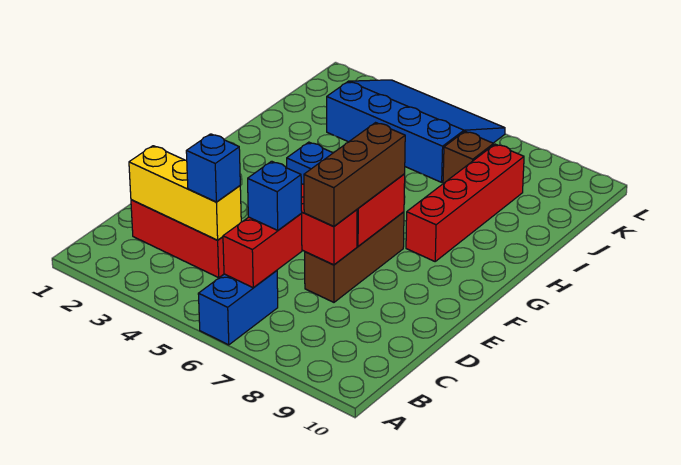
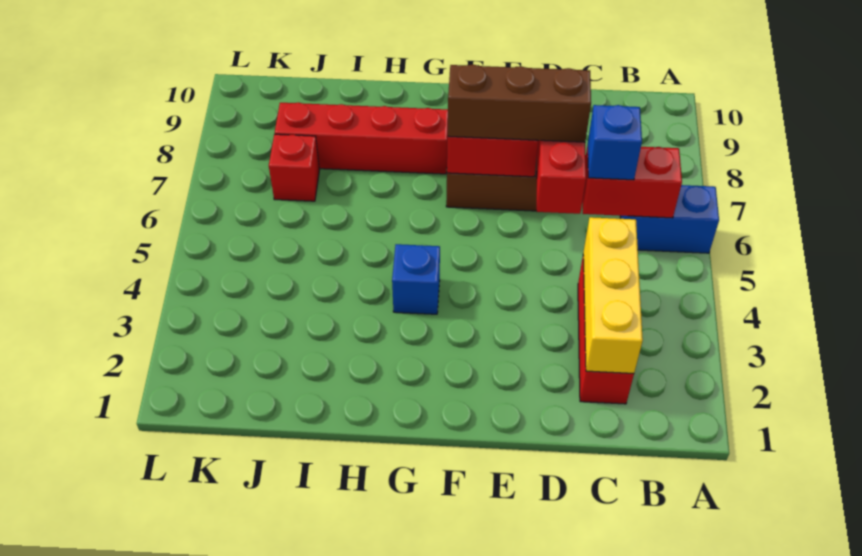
blue 1x1 brick [186,134,240,202] -> none
blue 3x4 slope [327,80,505,182] -> none
brown 1x1 brick [443,131,494,183] -> red 1x1 brick [269,134,319,201]

